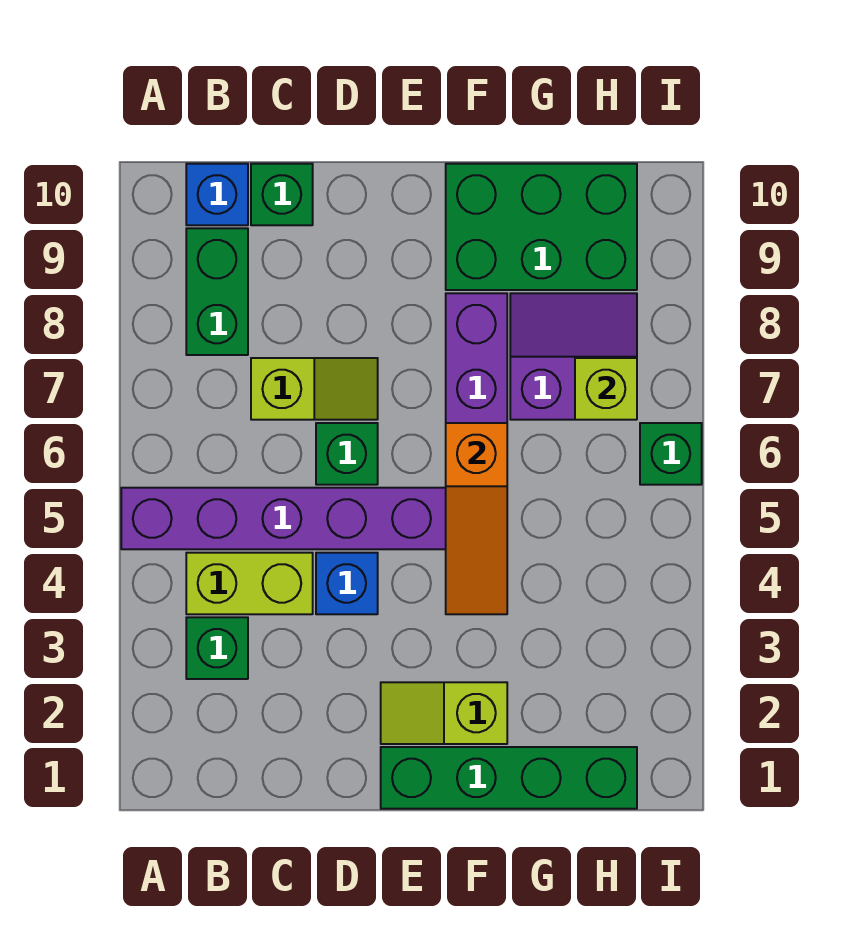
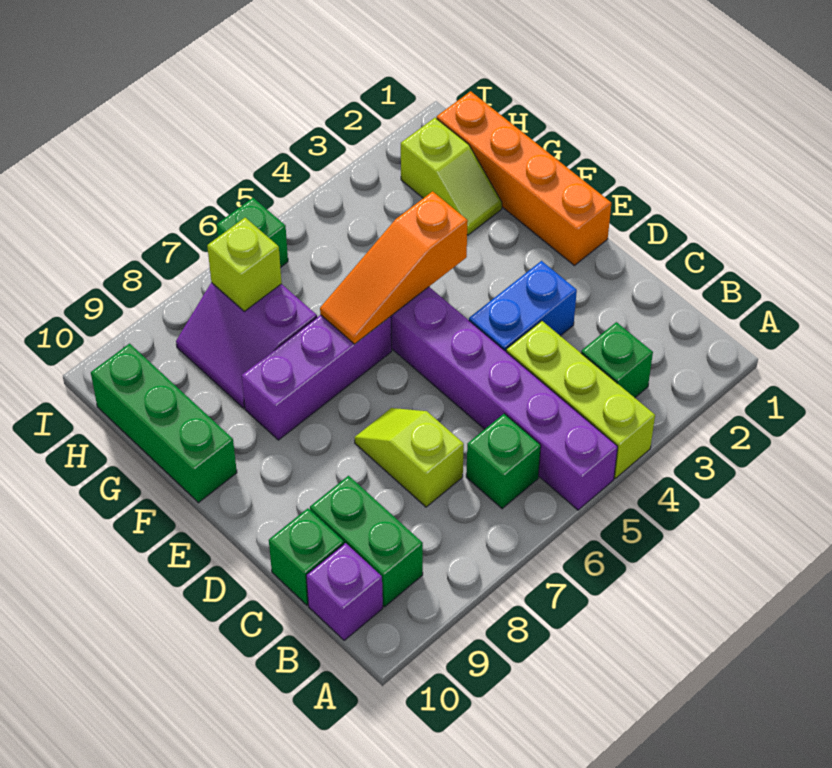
lime 1x2 brick [186,553,313,614] -> lime 1x3 brick [506,321,655,478]
green 1x2 brick [186,228,248,355] -> green 1x2 brick turned to [310,476,423,607]
blue 1x1 brick [186,164,248,225] -> purple 1x1 brick [306,543,383,640]
blue 1x1 brick [316,553,378,614] -> blue 1x2 brick [469,261,577,351]
green 1x1 brick [316,423,378,485] -> green 1x1 brick moved to [466,414,541,509]
green 1x4 brick [381,747,637,809] -> orange 1x4 brick [437,91,611,265]
lime 1x2 slope [381,682,507,744] -> lime 1x2 slope moved to [401,118,502,235]
orange 1x3 slope [446,423,507,614] -> orange 1x3 slope turned to [320,191,468,344]
green 2x3 brick [446,164,637,290] -> green 1x3 brick [91,344,237,503]

